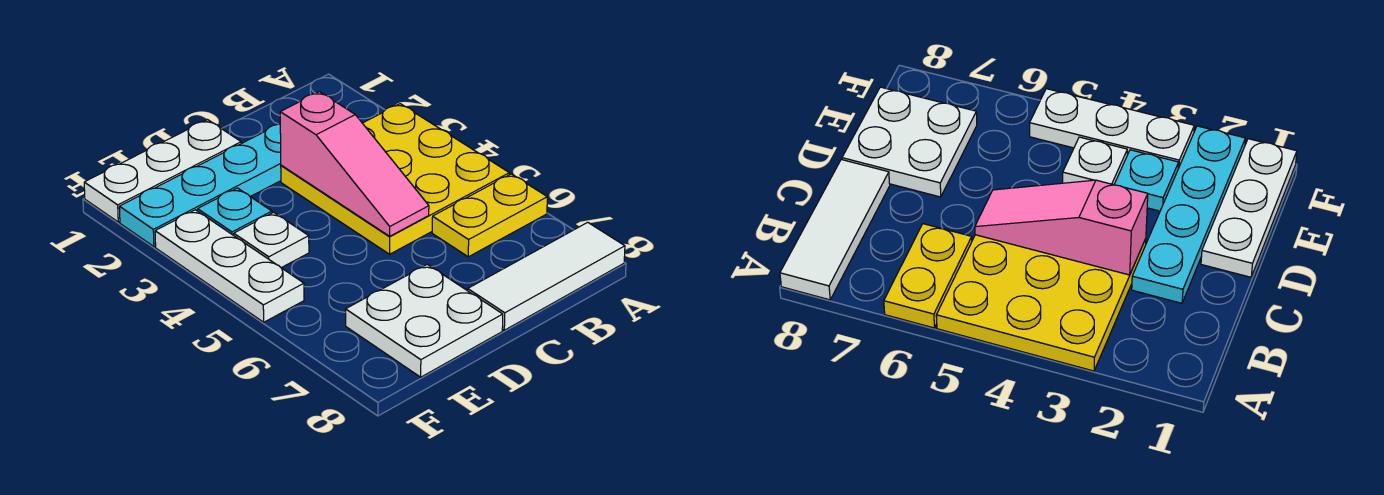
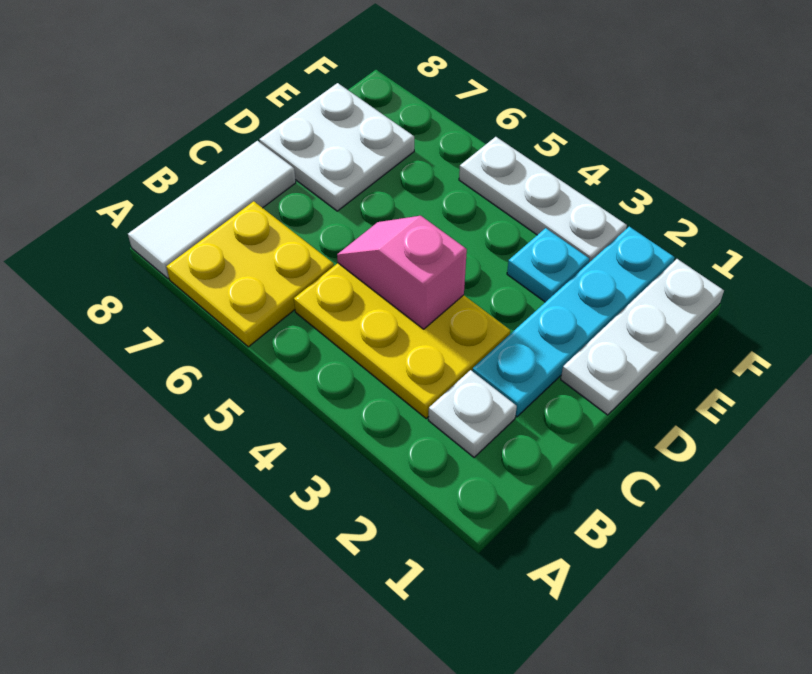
yellow 3x3 plate [281,104,509,254] -> yellow 2x3 plate [294,263,510,418]
yellow 1x2 plate [432,174,547,257] -> yellow 2x2 plate [166,201,334,347]
pink 1x3 slope [280,92,429,236] -> pink 1x2 slope [337,216,467,329]
white 1x1 plate [234,212,309,268] -> white 1x1 plate moved to [429,370,517,457]

